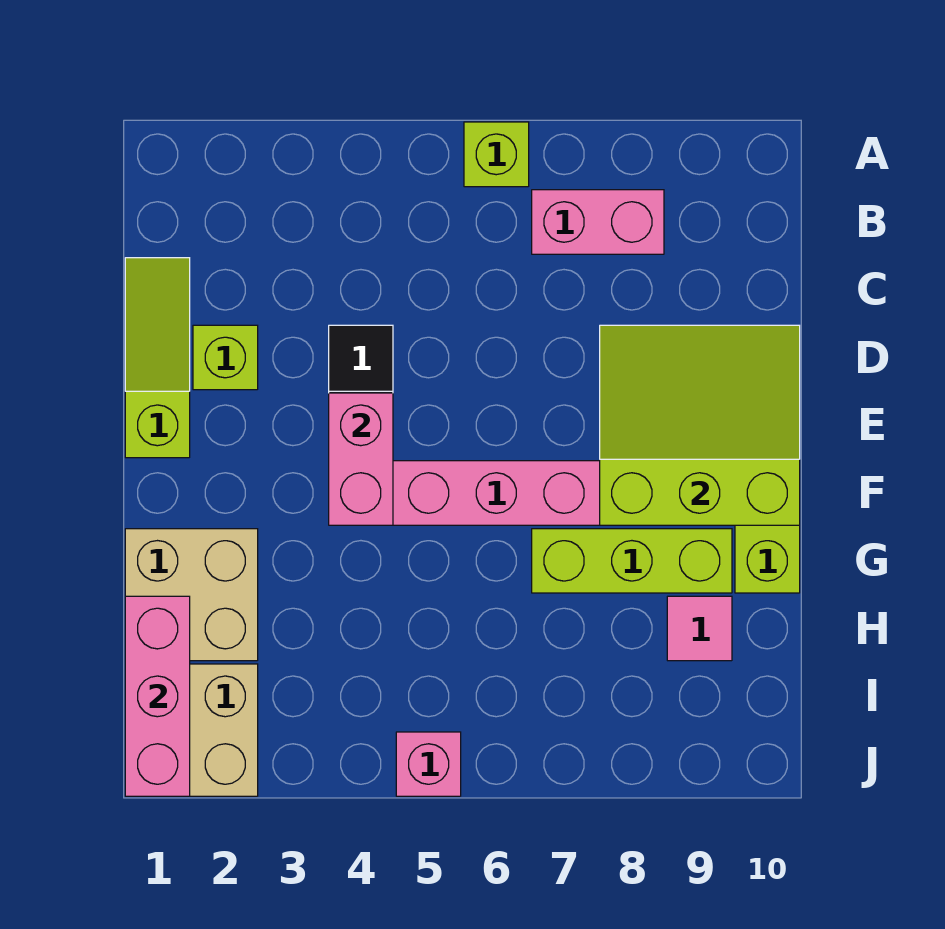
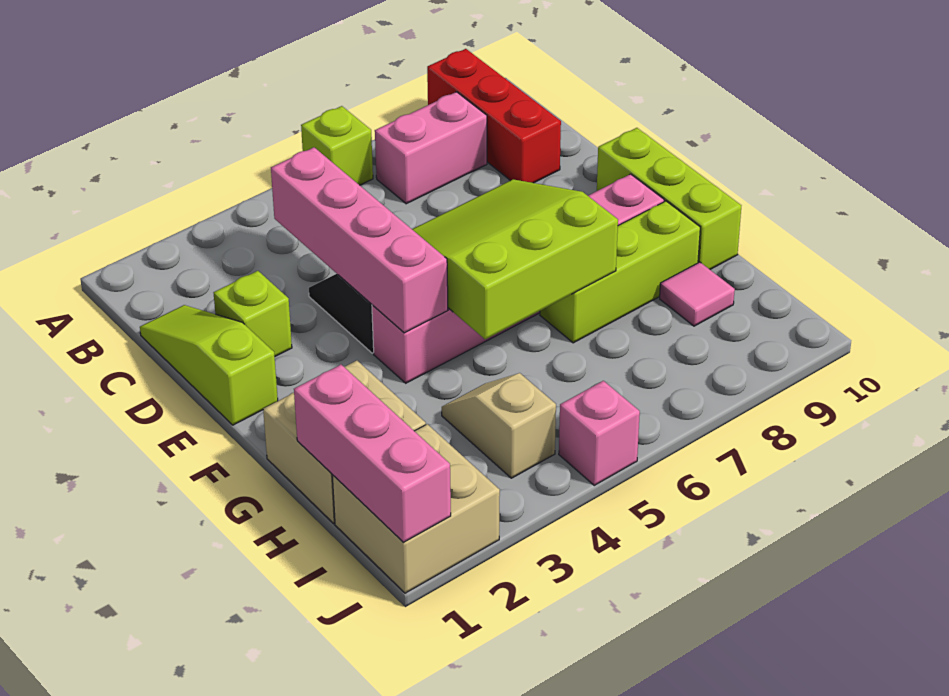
none -> red 1x3 brick [427,49,561,183]
lime 3x3 slope [600,325,800,525] -> lime 3x3 slope moved to [412,179,618,339]
pink 1x2 brick [329,393,393,525] -> pink 1x4 brick [271,147,448,333]
none -> tan 1x2 slope [442,373,556,478]

